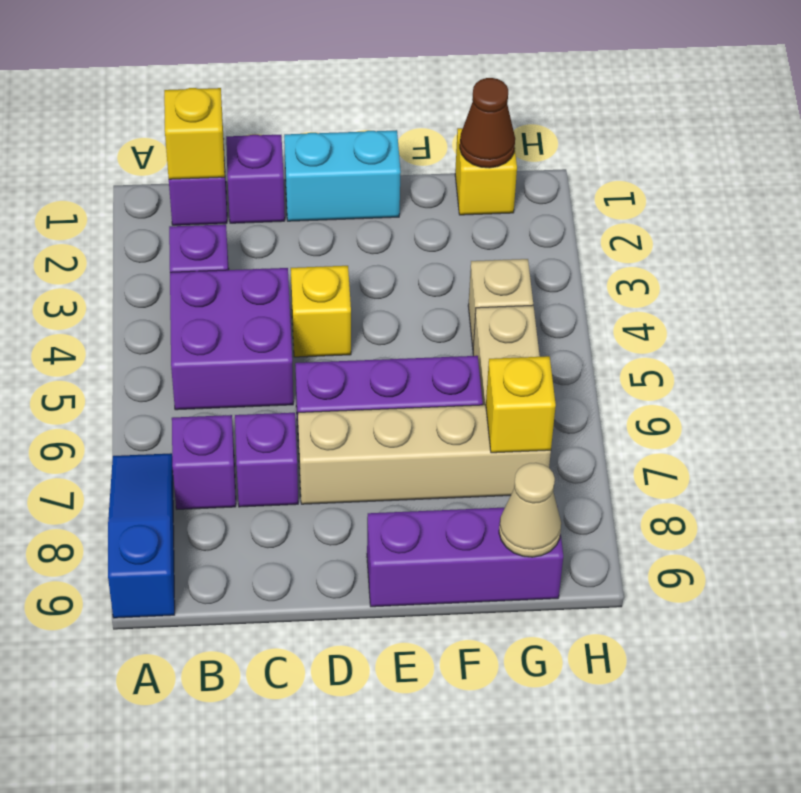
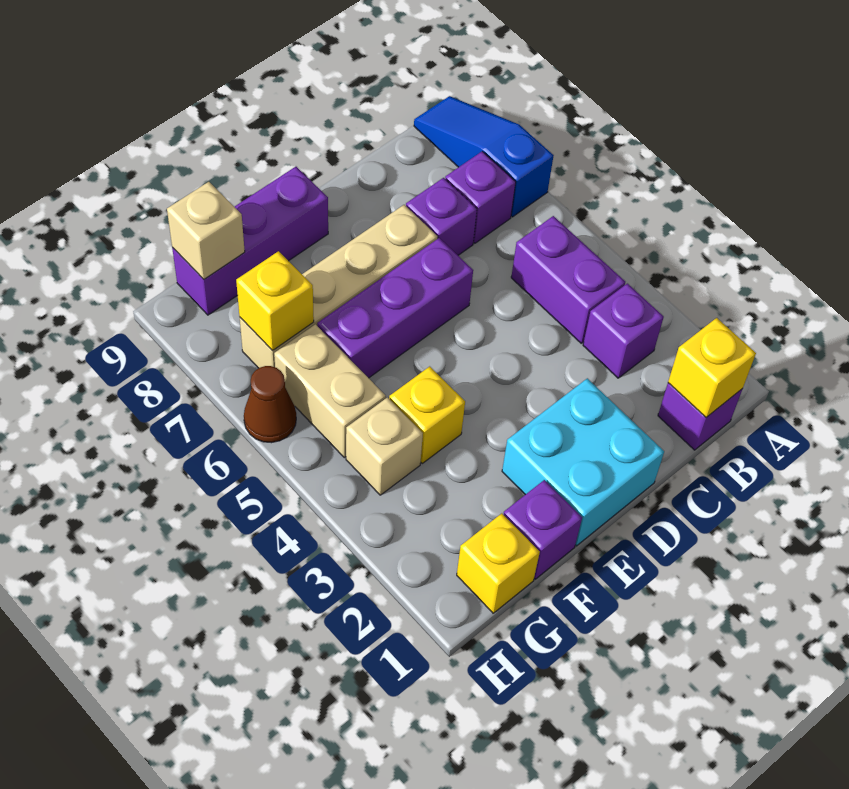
blue 1x3 slope [108,453,175,618] -> blue 1x3 slope turned to [414,96,554,217]
purple 2x2 brick [170,268,293,410] -> purple 1x2 brick [511,216,625,343]
purple 1x1 brick [226,135,285,223] -> purple 1x1 brick moved to [503,480,582,579]
cyan 1x2 brick [284,130,401,221] -> cyan 2x2 brick [502,378,664,546]
yellow 1x1 brick [291,266,351,357] -> yellow 1x1 brick moved to [389,366,465,463]
brown 1x1 cone [460,78,515,168] -> brown 1x1 cone moved to [244,366,296,443]
tan 1x1 cone [499,463,561,557] -> tan 1x1 brick [167,182,245,279]

